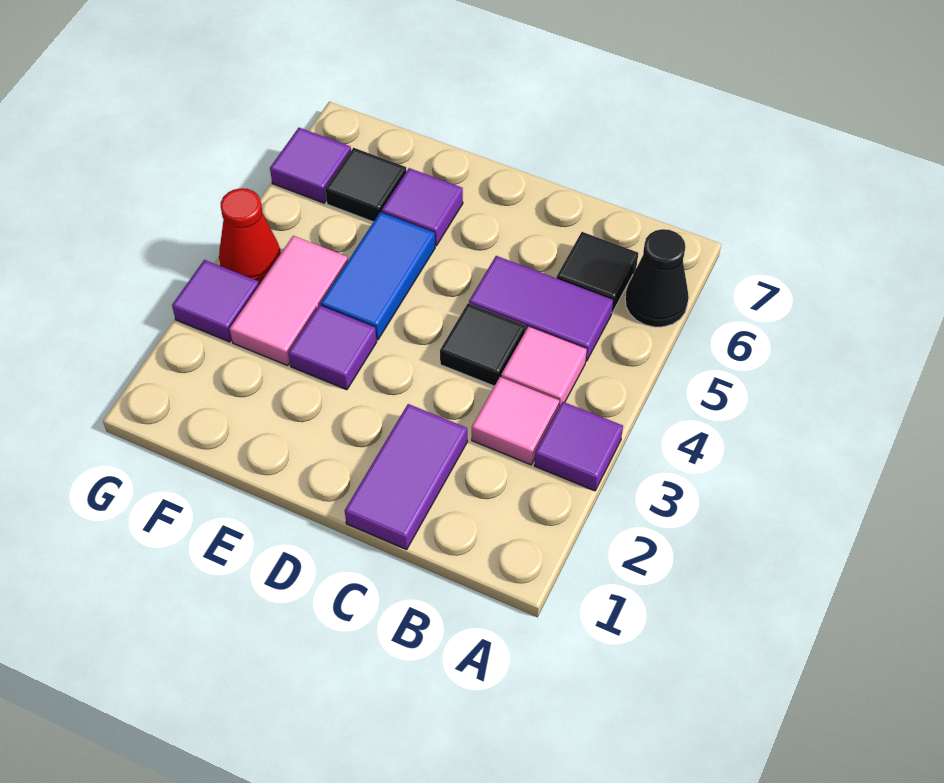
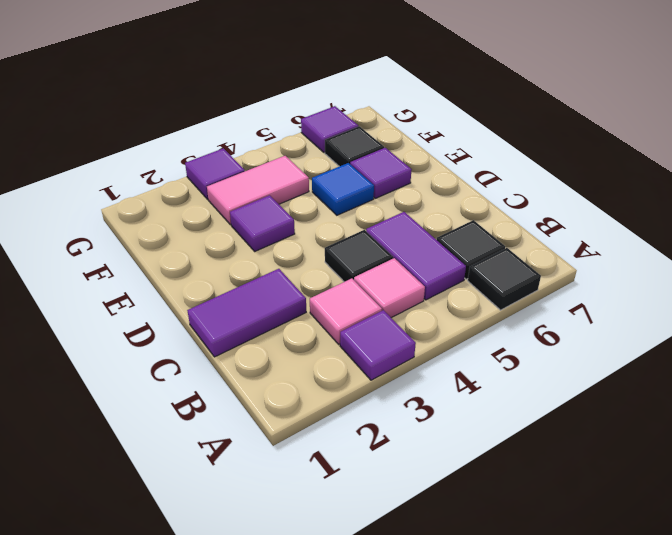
black 1x1 cone [625,229,689,327] -> black 1x1 tile [468,248,541,310]
blue 1x2 tile [321,212,435,340] -> blue 1x1 tile [312,163,374,215]
red 1x1 cone [219,188,281,284] -> none

